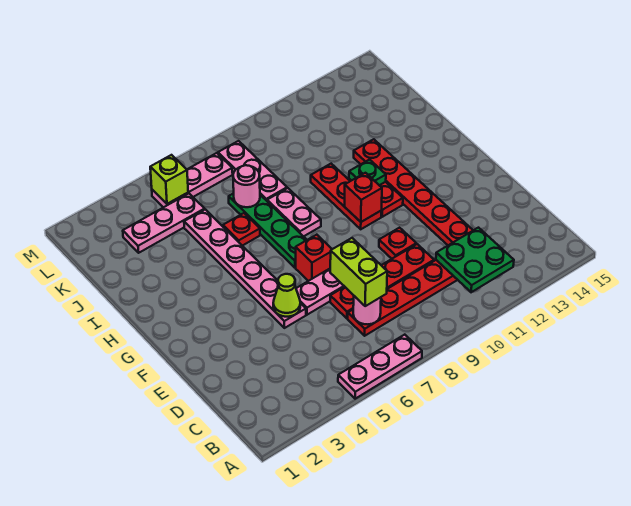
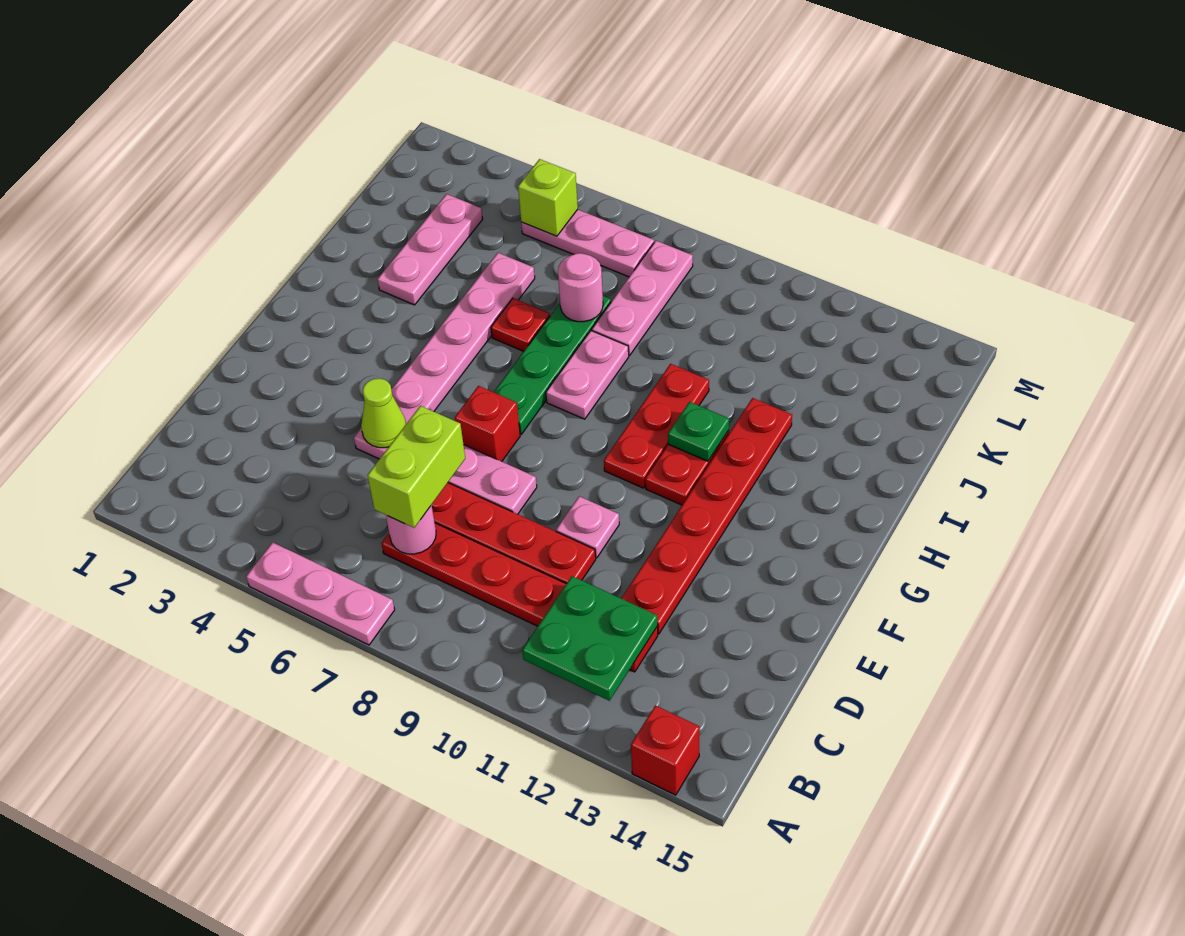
red 1x1 plate [379,228,416,259] -> pink 1x1 plate [556,496,619,558]
red 1x1 brick [345,173,382,222] -> red 1x1 brick moved to [631,705,700,795]
pink 1x3 plate [123,193,205,253] -> pink 1x3 plate turned to [378,194,483,305]

